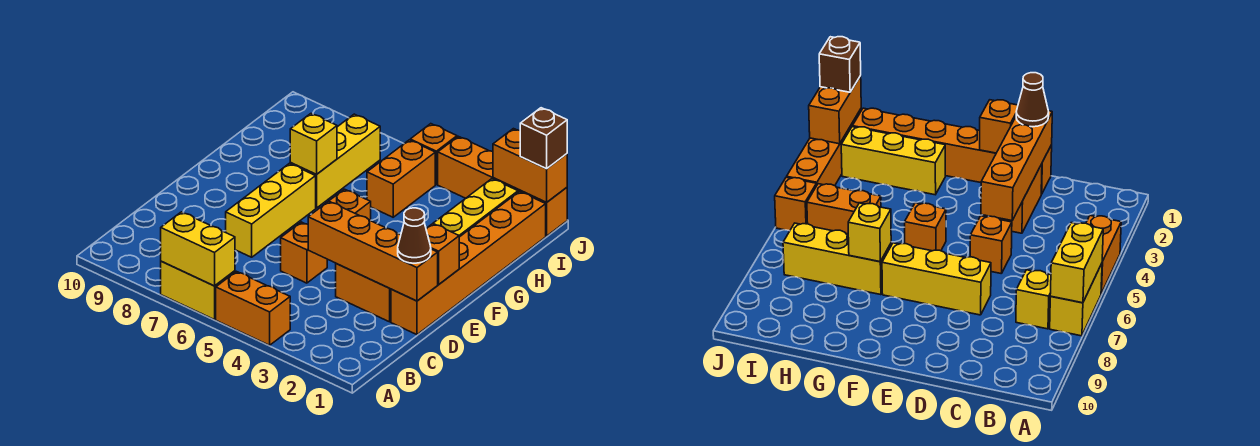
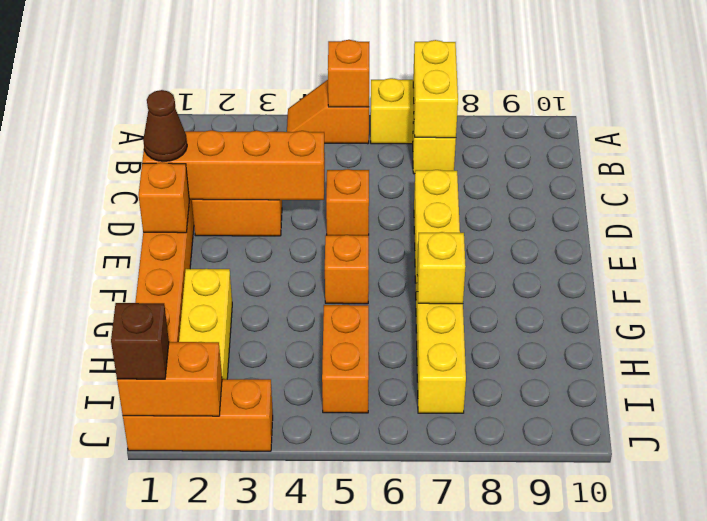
orange 1x2 brick [216,271,290,345] -> orange 1x2 slope [287,80,369,144]
yellow 1x2 brick [161,212,235,286] -> yellow 1x2 brick turned to [413,40,458,138]
orange 1x4 brick [438,136,567,236] -> orange 1x3 brick [123,379,273,451]
orange 1x1 brick [410,124,457,184] -> orange 1x1 brick moved to [328,40,369,107]

